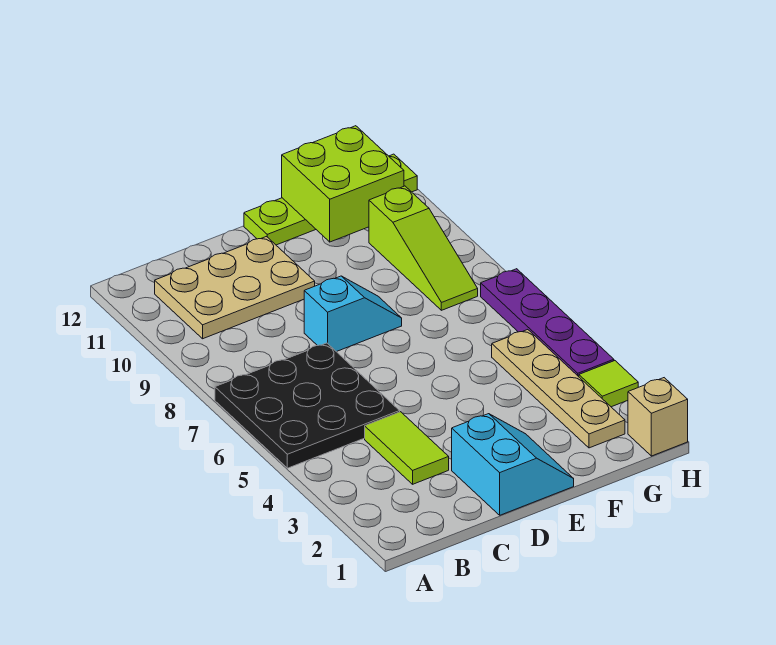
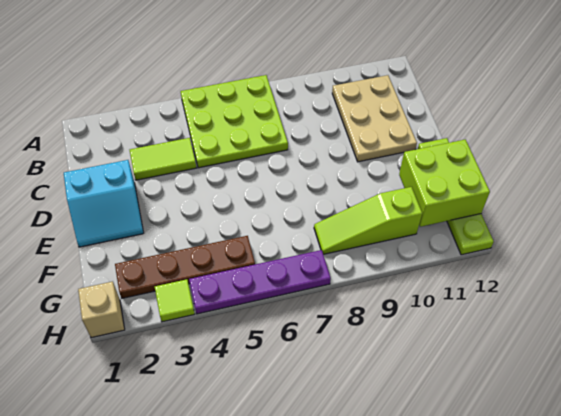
black 3x3 plate [215,343,400,468] -> lime 3x3 plate [181,75,288,168]
cyan 1x2 slope [304,276,402,352] -> none
tan 1x4 plate [492,330,625,448] -> brown 1x4 plate [115,236,255,298]

